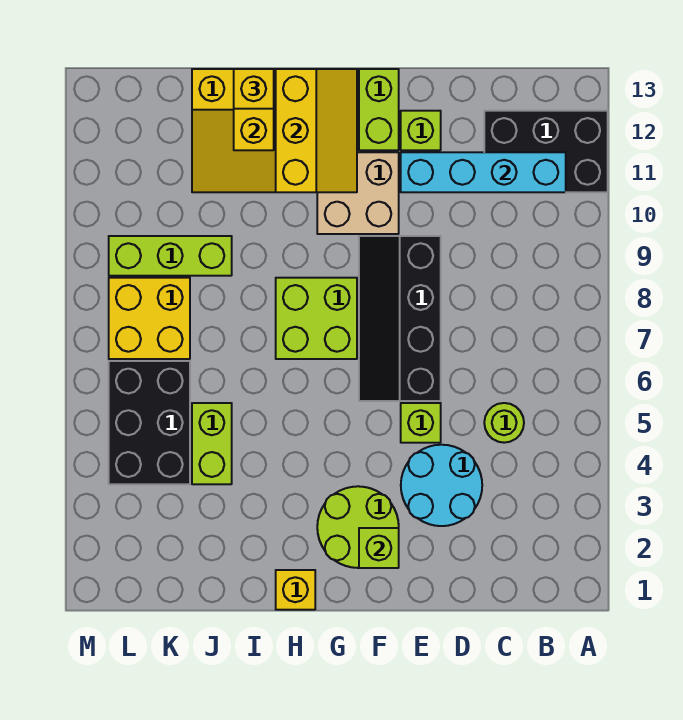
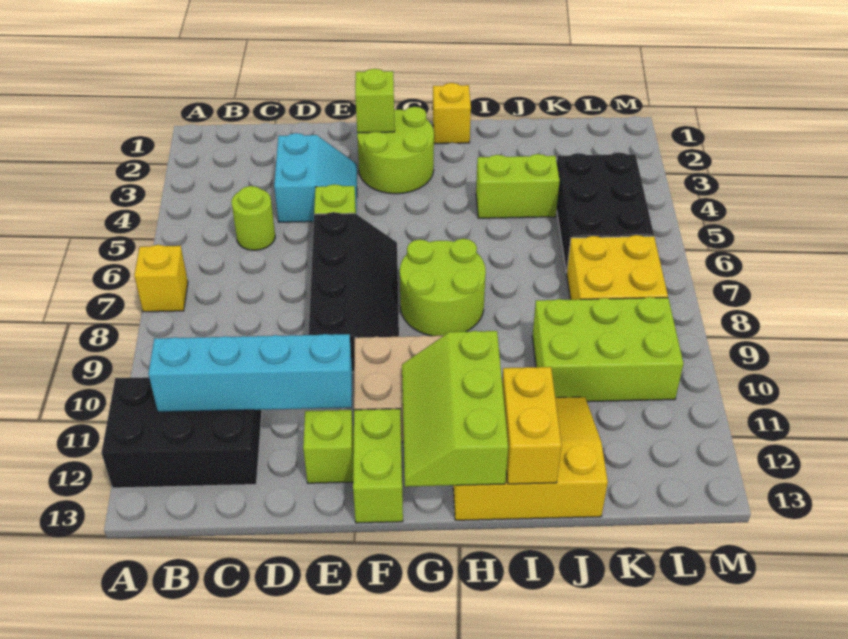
cyan 2x2 round brick [401,445,482,526] -> cyan 2x2 slope [274,133,357,222]
lime 2x2 brick [276,278,357,359] -> lime 2x2 round brick [400,239,486,336]
yellow 2x3 slope [276,69,357,192] -> lime 2x3 slope [402,331,508,487]
yellow 1x1 brick [234,69,274,109] -> yellow 1x1 brick moved to [134,245,188,312]
lime 1x2 brick [192,403,232,484] -> lime 1x2 brick turned to [476,154,560,218]
lime 1x3 brick [109,236,232,276] -> lime 2x3 brick [532,297,683,402]

